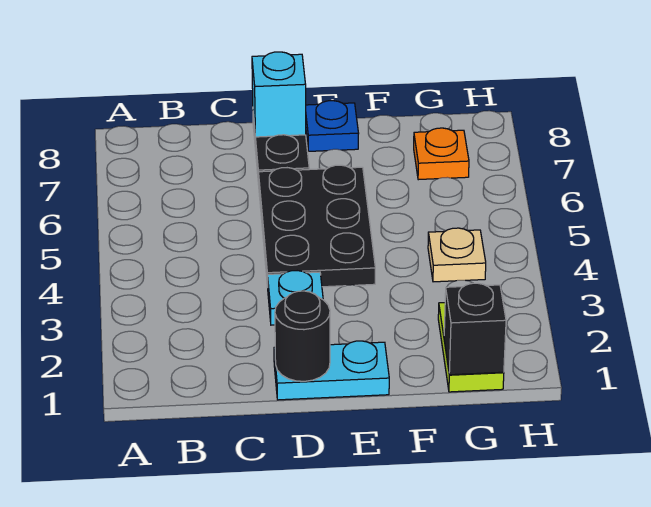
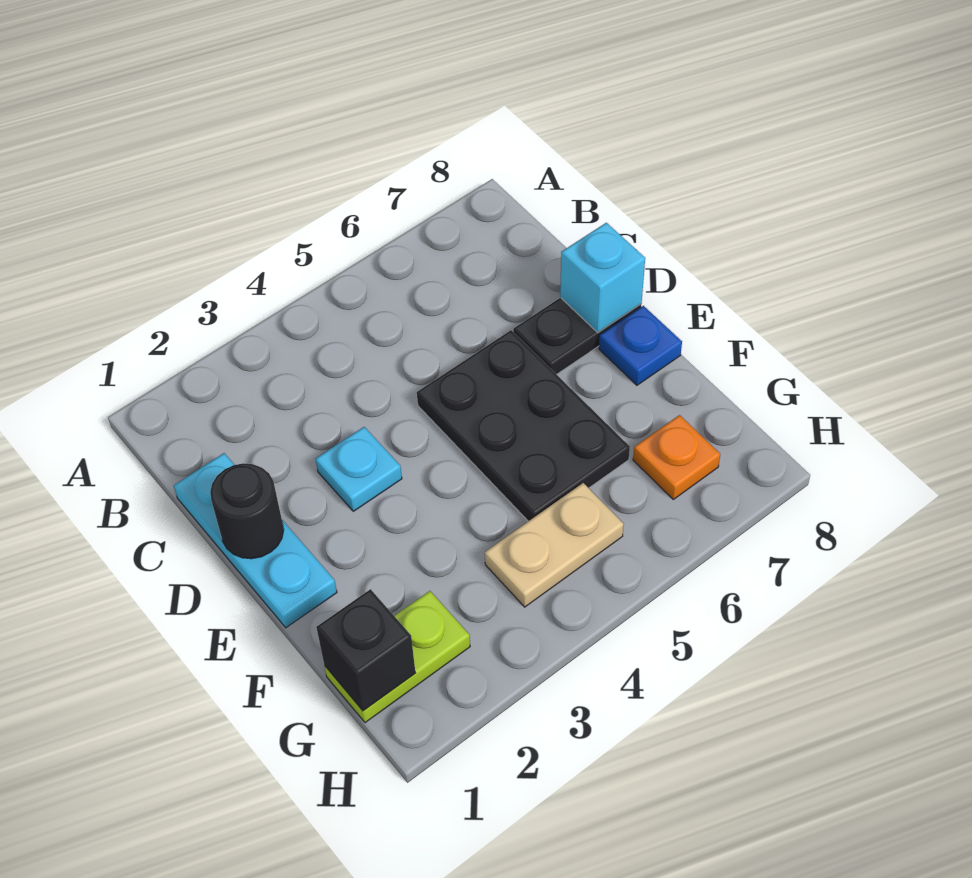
cyan 1x2 plate [274,341,389,400] -> cyan 1x3 plate [174,453,337,628]
black 2x3 plate [259,165,375,287] -> black 2x3 plate turned to [417,330,630,521]
tan 1x1 plate [428,228,486,282] -> tan 1x2 plate [485,483,624,607]

